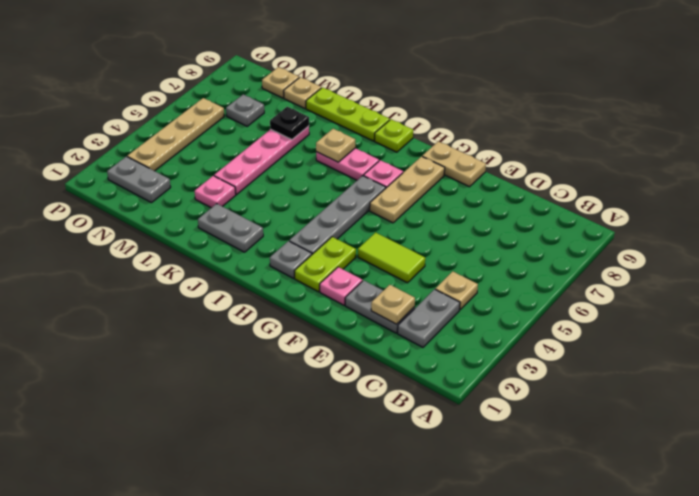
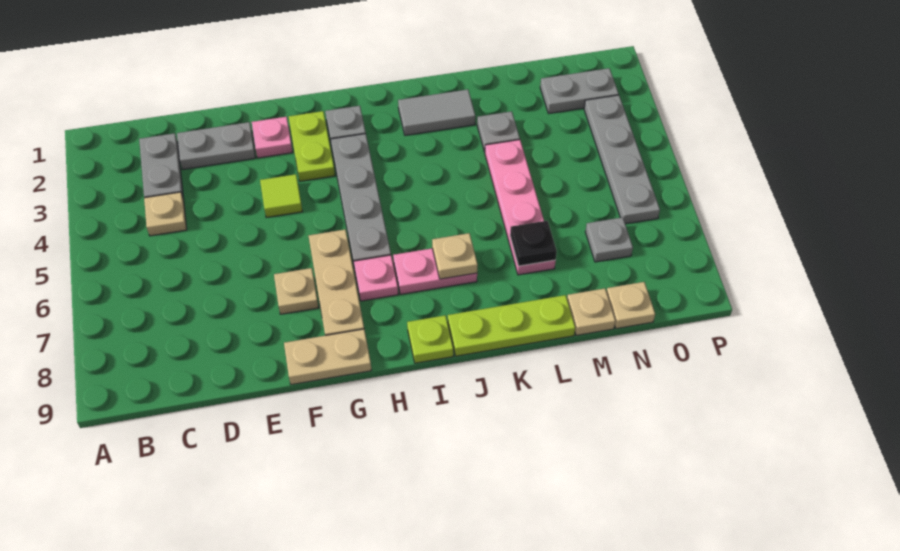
tan 1x1 plate [371,285,415,324] -> tan 1x1 plate moved to [274,268,319,314]
lime 1x2 tile [358,232,425,283] -> lime 1x1 tile [260,174,303,218]
grey 1x2 plate [198,204,263,252] -> grey 1x2 tile [398,89,475,135]
pink 1x1 plate [195,176,236,208] -> grey 1x1 plate [477,111,520,152]
tan 1x4 plate [127,98,224,171] -> grey 1x4 plate [584,95,660,224]

